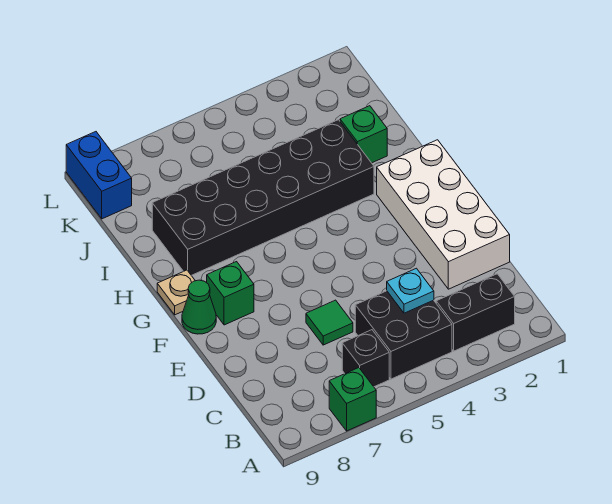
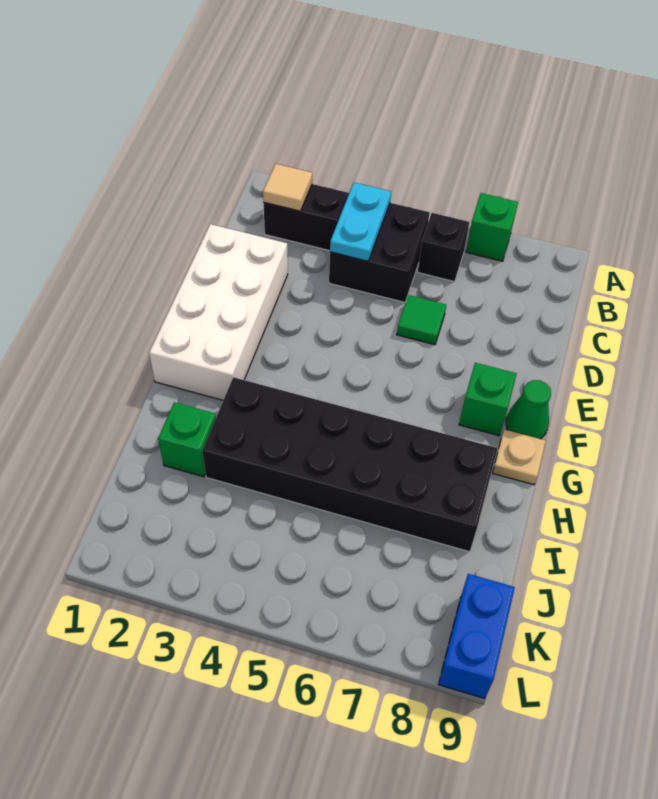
none -> tan 1x1 tile [263,164,312,211]
cyan 1x1 plate [387,268,434,313] -> cyan 1x2 plate [330,183,391,261]

